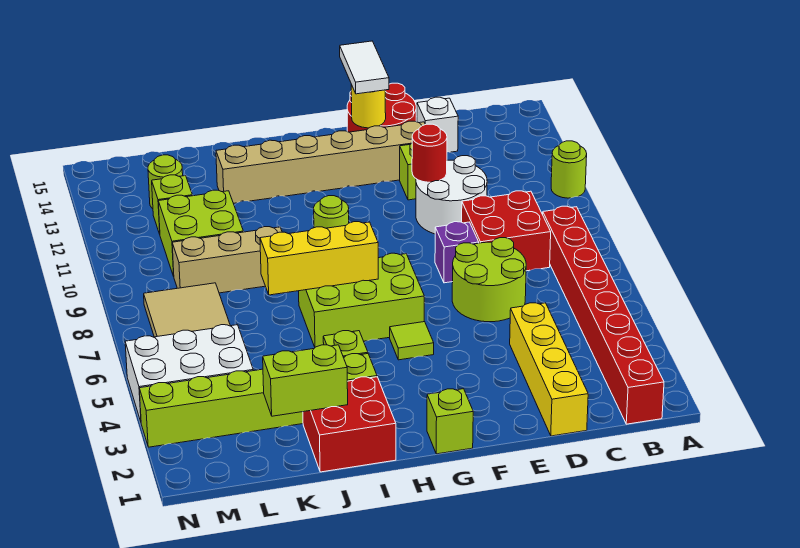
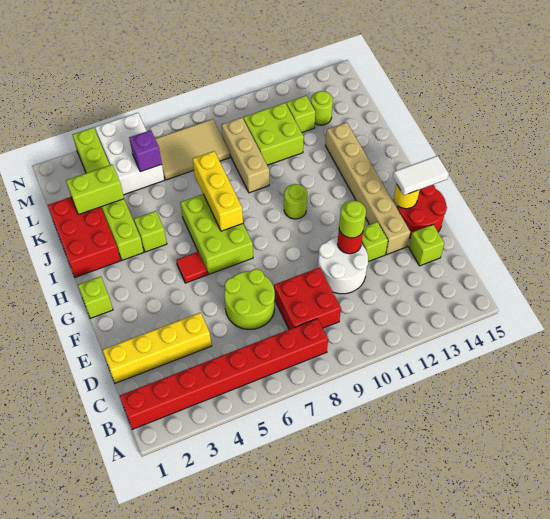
lime 1x1 round brick [551,141,587,198] -> lime 1x1 round brick moved to [339,200,366,238]
white 1x1 brick [417,97,458,152] -> lime 1x1 brick [409,225,444,266]
purple 1x1 brick [435,222,479,283] -> purple 1x1 brick moved to [129,130,162,172]
lime 1x1 tile [390,322,434,360] -> red 1x1 tile [176,252,207,283]
red 2x2 brick [303,377,396,472] -> red 2x3 brick [48,197,121,277]
lime 1x2 brick [263,345,348,416] -> lime 1x2 brick turned to [66,165,124,215]

